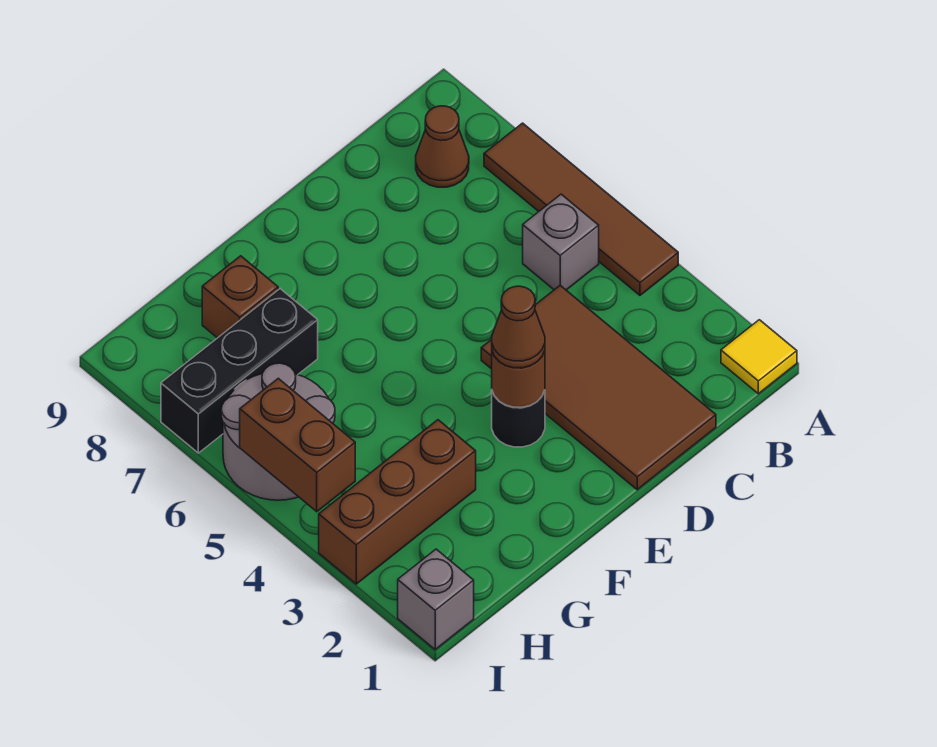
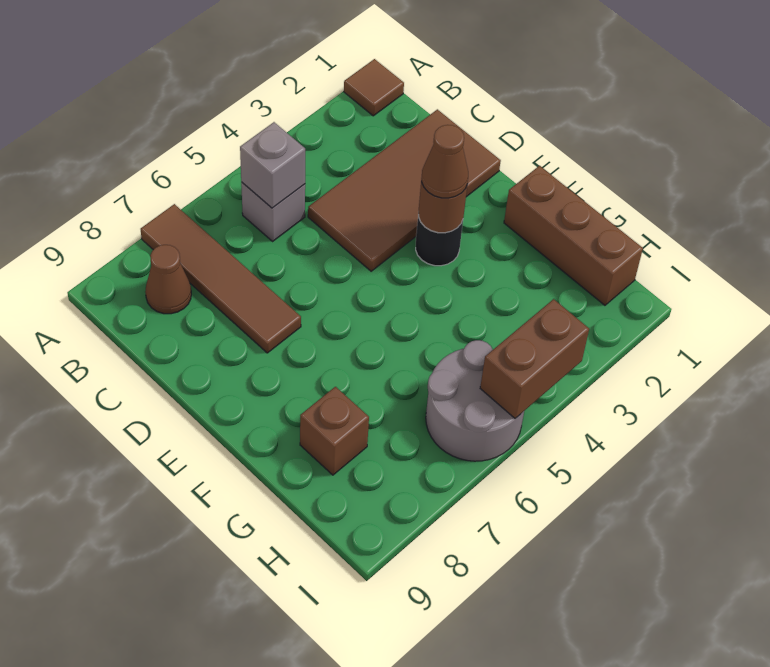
yellow 1x1 tile [721,320,797,394] -> brown 1x1 tile [344,59,404,116]
brown 1x4 tile [484,123,678,295] -> brown 1x4 tile turned to [141,204,301,353]
brown 1x3 brick [319,420,476,584] -> brown 1x3 brick moved to [504,166,643,305]
black 1x3 brick [161,289,318,453] -> none
grey 1x1 brick [398,549,474,650] -> grey 1x1 brick moved to [240,122,305,208]

